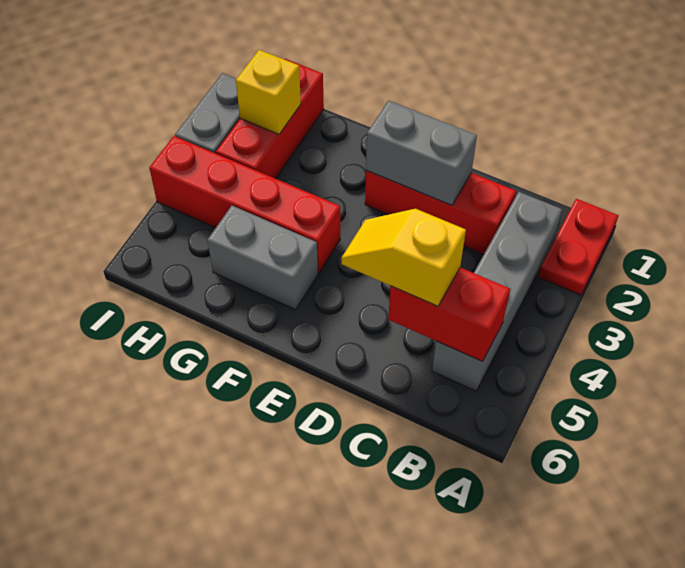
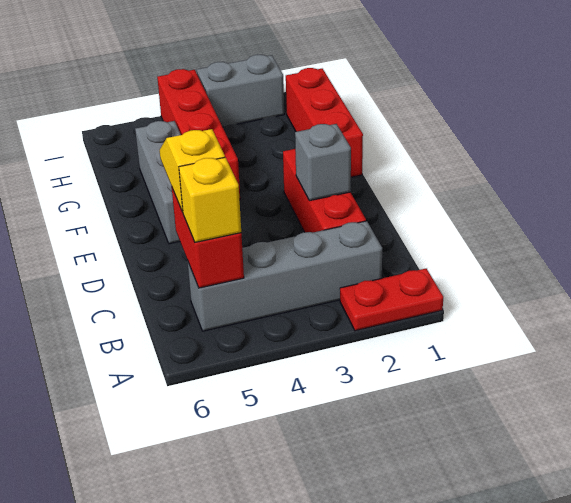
grey 1x2 brick [366,101,477,205] -> grey 1x1 brick [295,124,351,201]
grey 1x2 brick [207,206,318,310] -> grey 1x3 brick [135,121,181,244]
red 1x3 brick [216,59,324,179] -> red 1x3 brick turned to [286,68,363,177]
yellow 1x1 brick [236,50,301,134] -> yellow 1x1 brick moved to [179,157,241,242]

